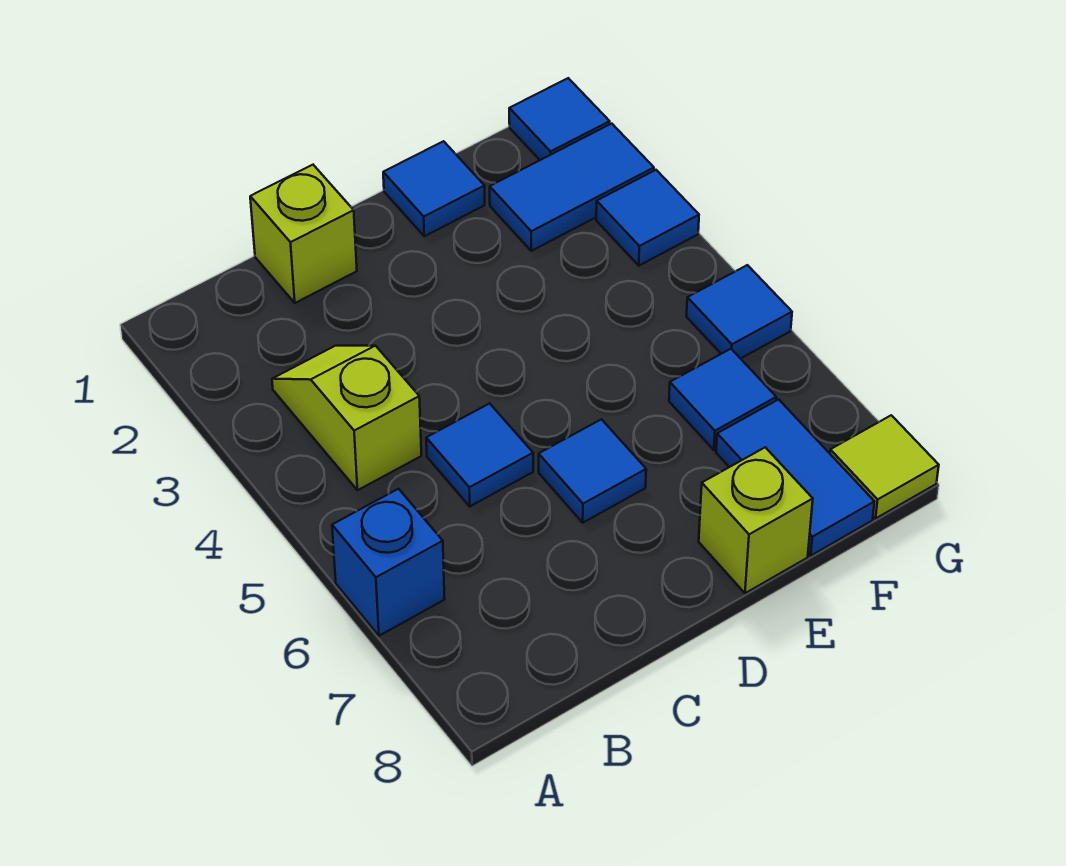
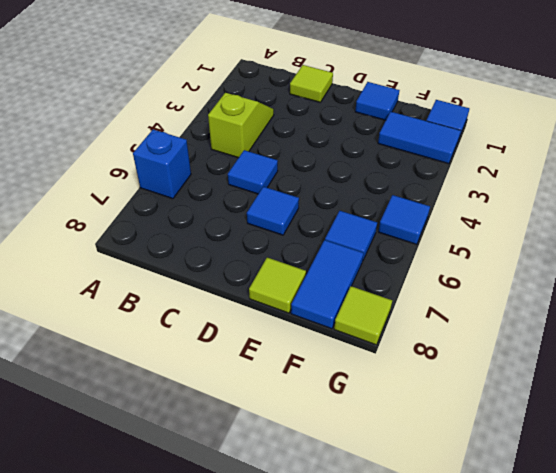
lime 1x1 brick [250,165,357,303] -> lime 1x1 tile [290,65,333,102]
lime 1x1 brick [699,447,813,593] -> lime 1x1 tile [249,258,306,313]
blue 1x1 tile [596,170,699,266] -> none

